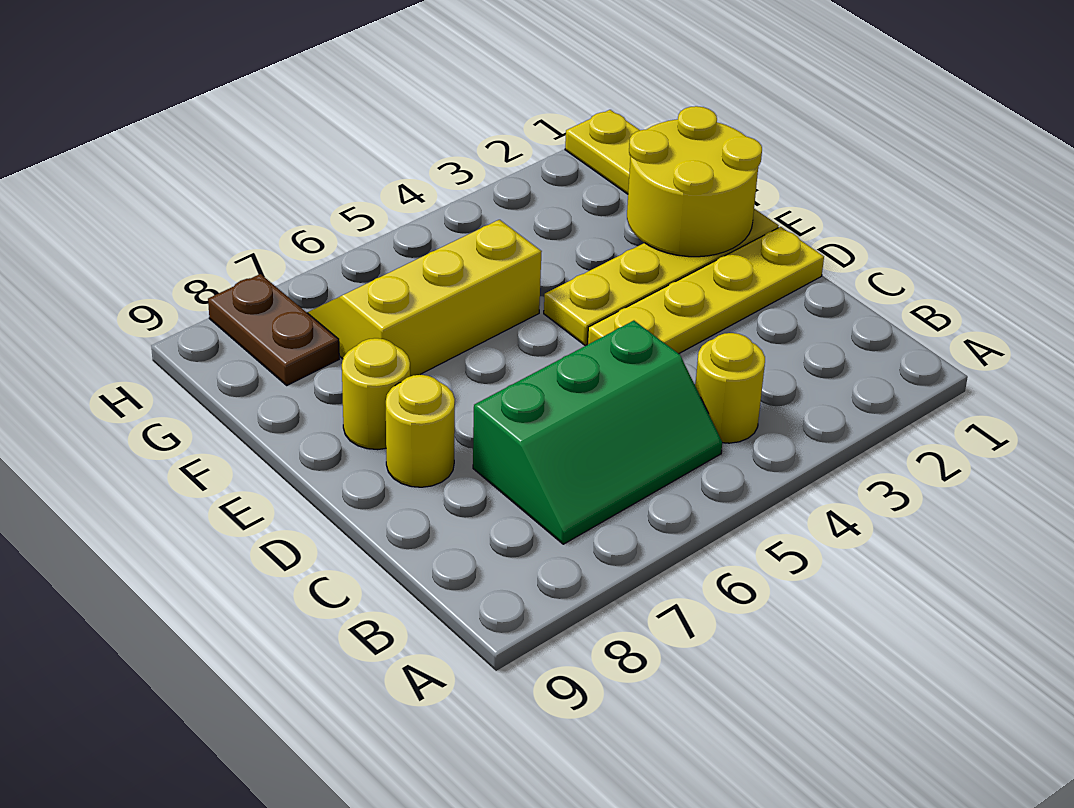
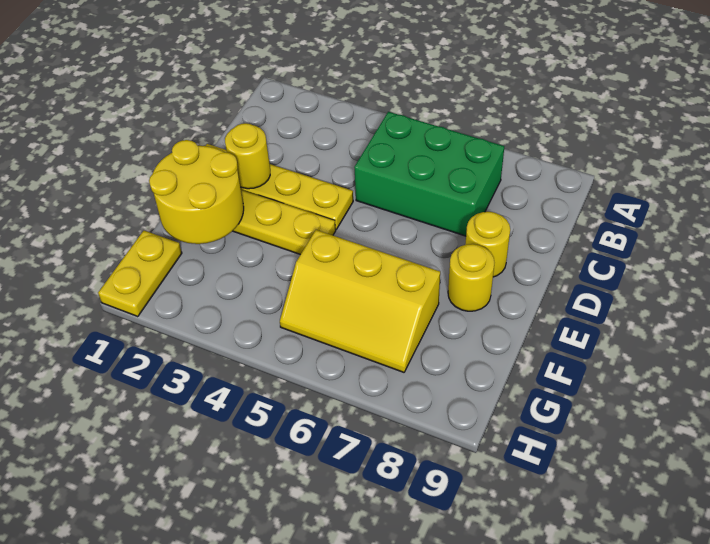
yellow 1x1 round brick [695,333,765,443] -> yellow 1x1 round brick moved to [225,123,270,189]
green 2x3 slope [473,321,722,544] -> green 2x3 brick [354,112,504,236]
brown 1x2 plate [208,274,339,385] -> none

